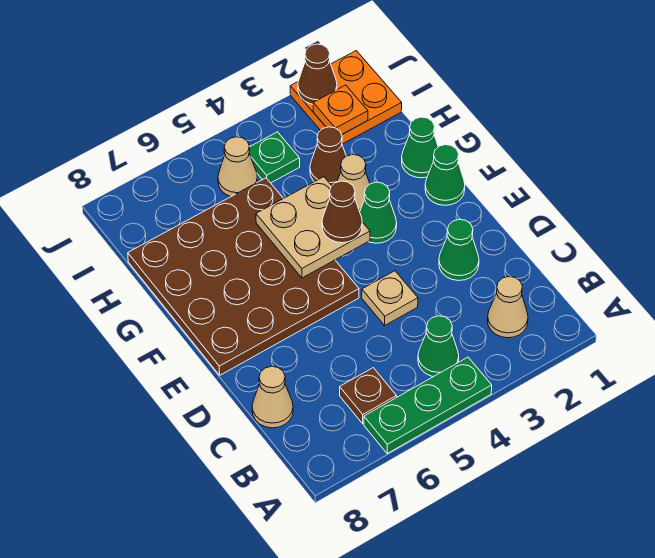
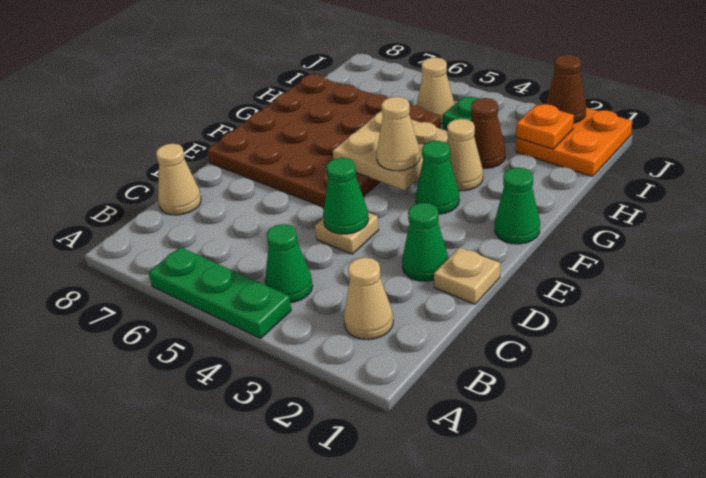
brown 1x1 plate [340,368,397,424] -> none
none -> tan 1x1 plate [434,247,500,304]
brown 1x1 cone [322,181,362,243] -> tan 1x1 cone [377,97,420,171]
green 1x1 cone [402,117,438,178] -> green 1x1 cone moved to [323,158,369,234]

